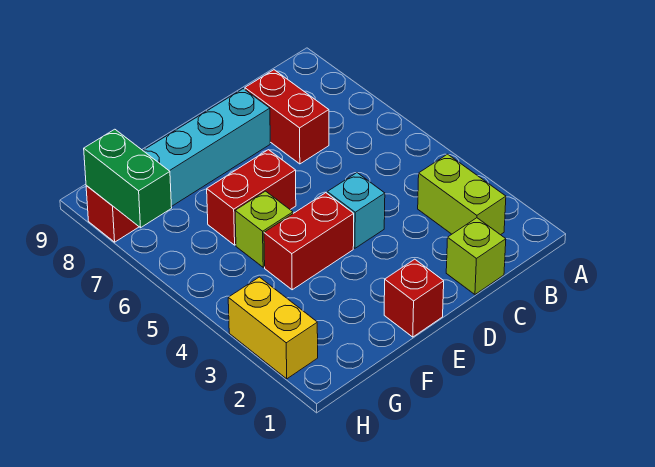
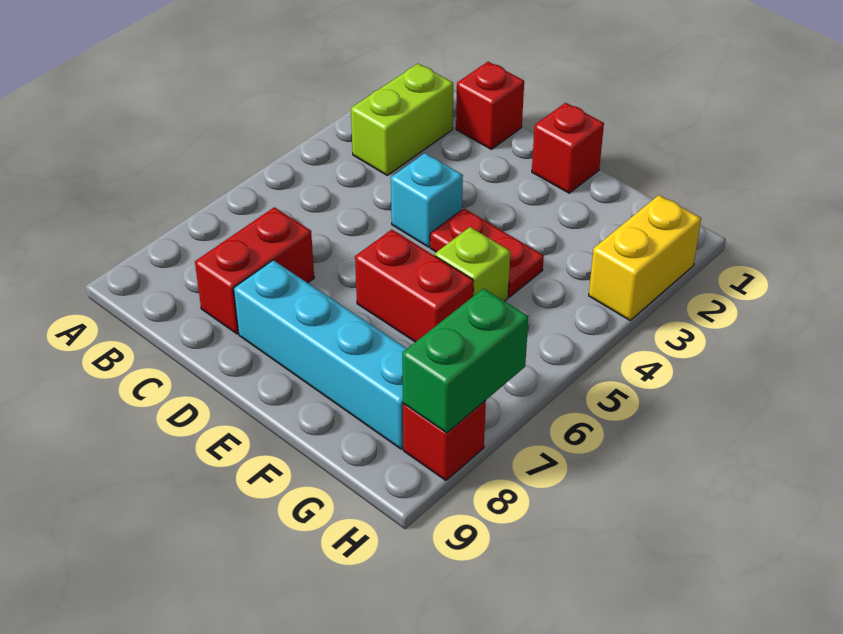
lime 1x1 brick [446,218,506,294] -> red 1x1 brick [456,62,524,149]
red 1x2 brick [264,193,354,290] -> red 1x2 plate [430,209,544,297]

